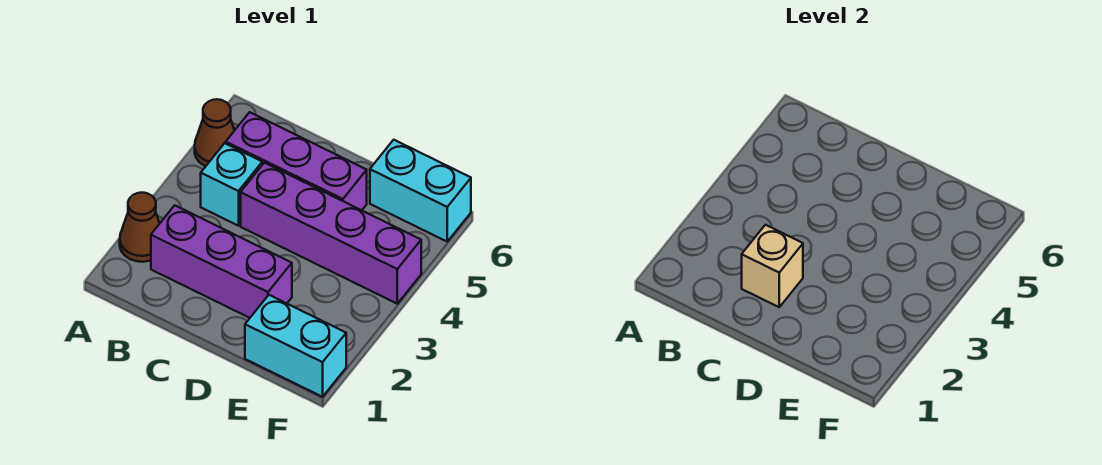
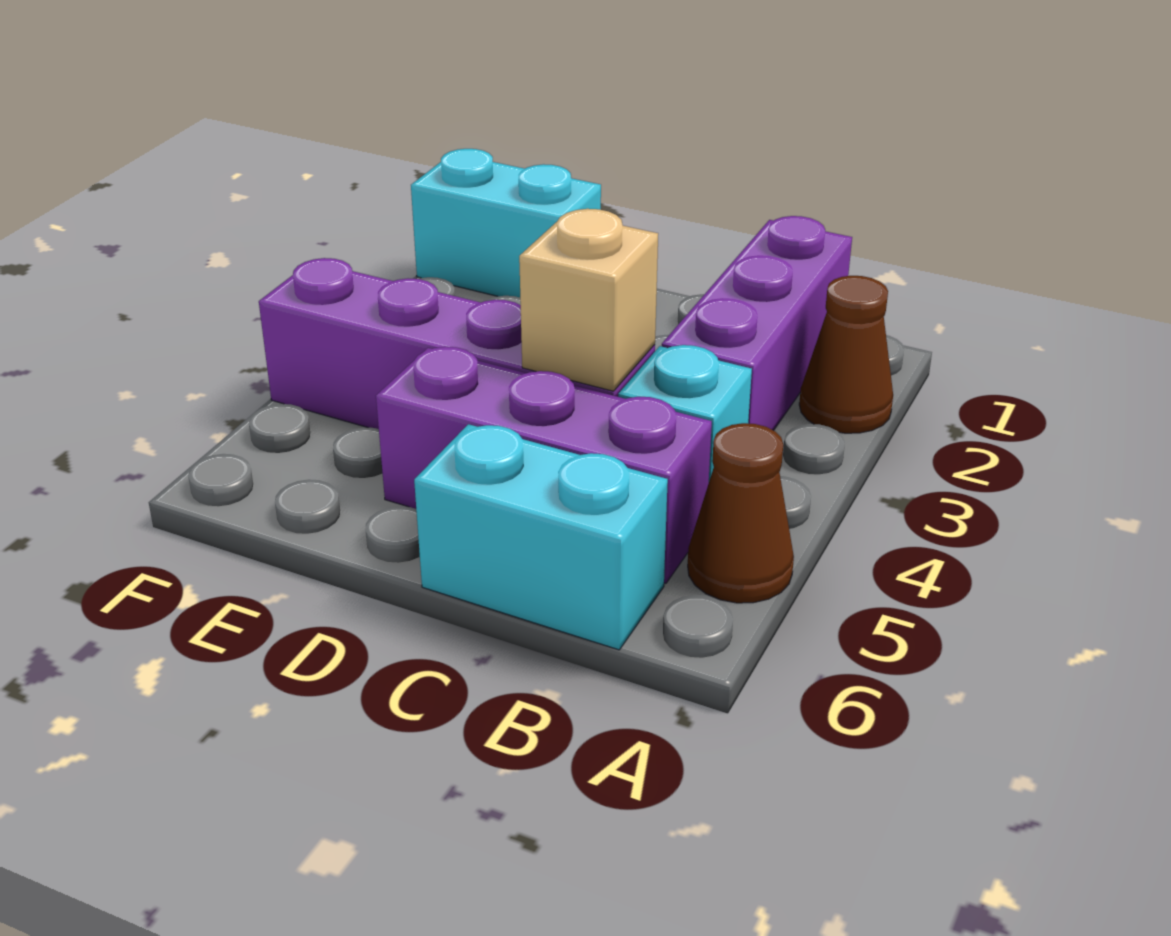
purple 1x3 brick [151,205,292,318] -> purple 1x3 brick turned to [662,216,852,430]
tan 1x1 brick [742,225,803,307] -> tan 1x1 brick moved to [519,209,658,391]
cyan 1x2 brick [370,140,471,241] -> cyan 1x2 brick moved to [414,424,668,650]

